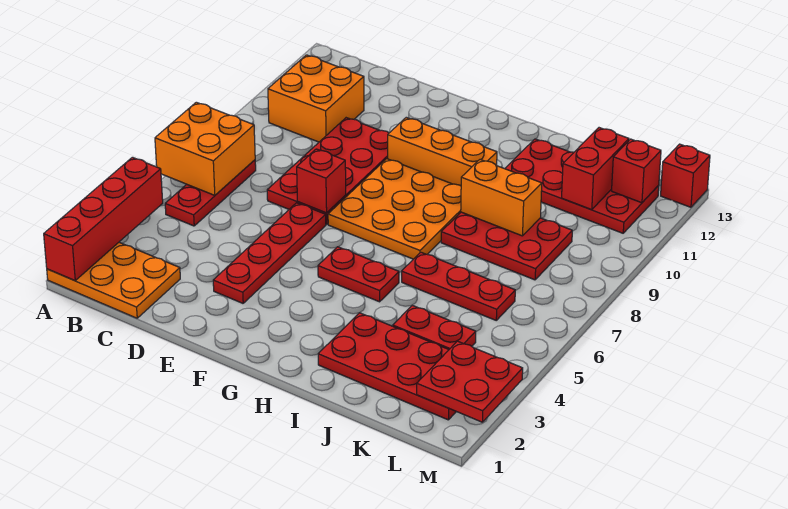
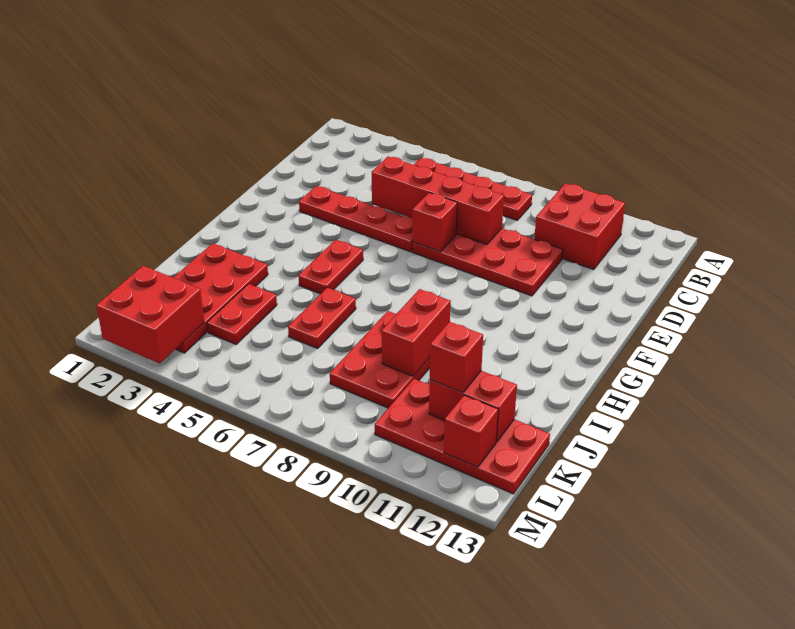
orange 2x3 plate [47,242,180,318] -> none
red 1x4 brick [44,157,163,281] -> red 1x4 brick moved to [372,156,504,244]
orange 2x2 brick [155,102,255,195] -> none
red 1x3 plate [165,160,256,226] -> red 1x4 plate [414,158,532,220]
orange 2x2 brick [268,55,364,142] -> red 2x2 brick [534,183,625,270]
orange 3x3 plate [328,159,461,259] -> none
orange 1x3 brick [388,117,497,186] -> none
red 1x3 plate [402,252,515,320] -> red 1x2 plate [288,288,356,349]
orange 1x2 brick [461,160,542,236] -> red 1x2 brick [382,289,451,376]
red 2x4 plate [505,139,659,233] -> red 2x4 plate turned to [375,379,550,494]
red 2x2 plate [417,341,523,422] -> red 2x2 brick [96,266,204,364]
red 1x1 brick [661,144,710,207] -> red 1x1 brick moved to [430,322,483,393]

